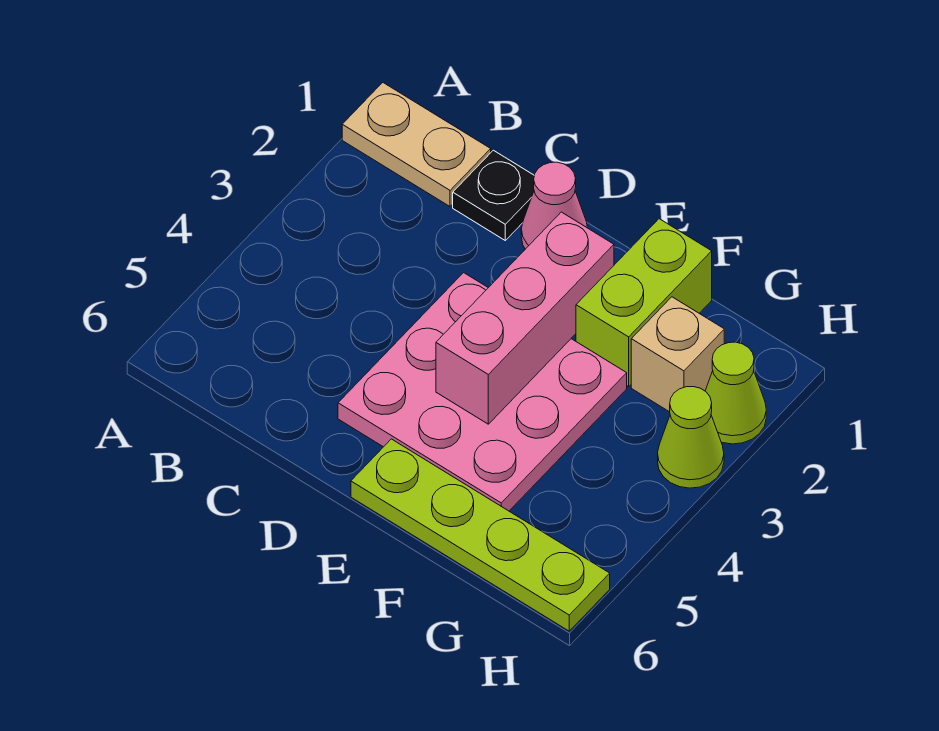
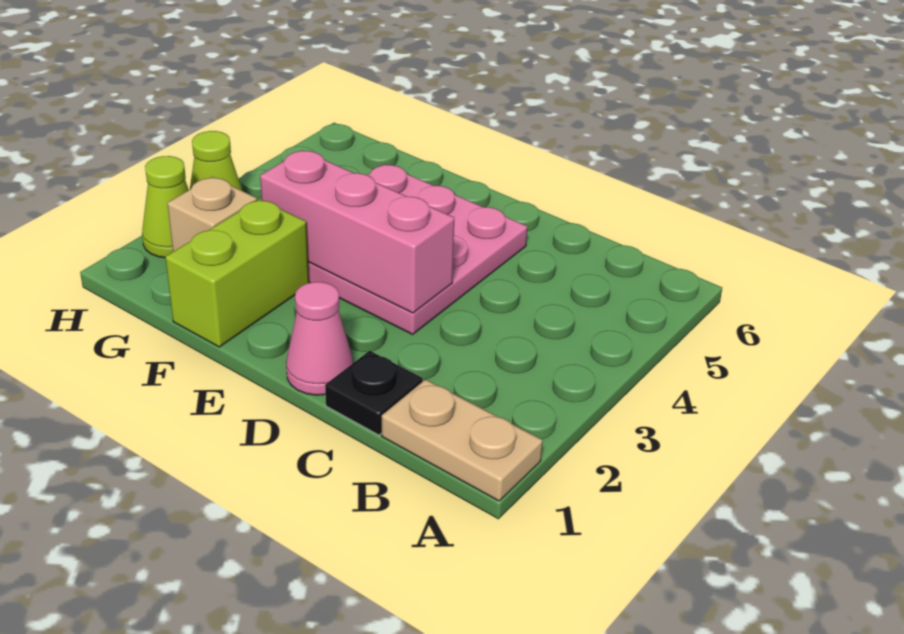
pink 1x3 brick [436,212,614,424] -> pink 1x3 brick turned to [260,150,454,313]
lime 1x4 plate [351,439,610,631] -> none

